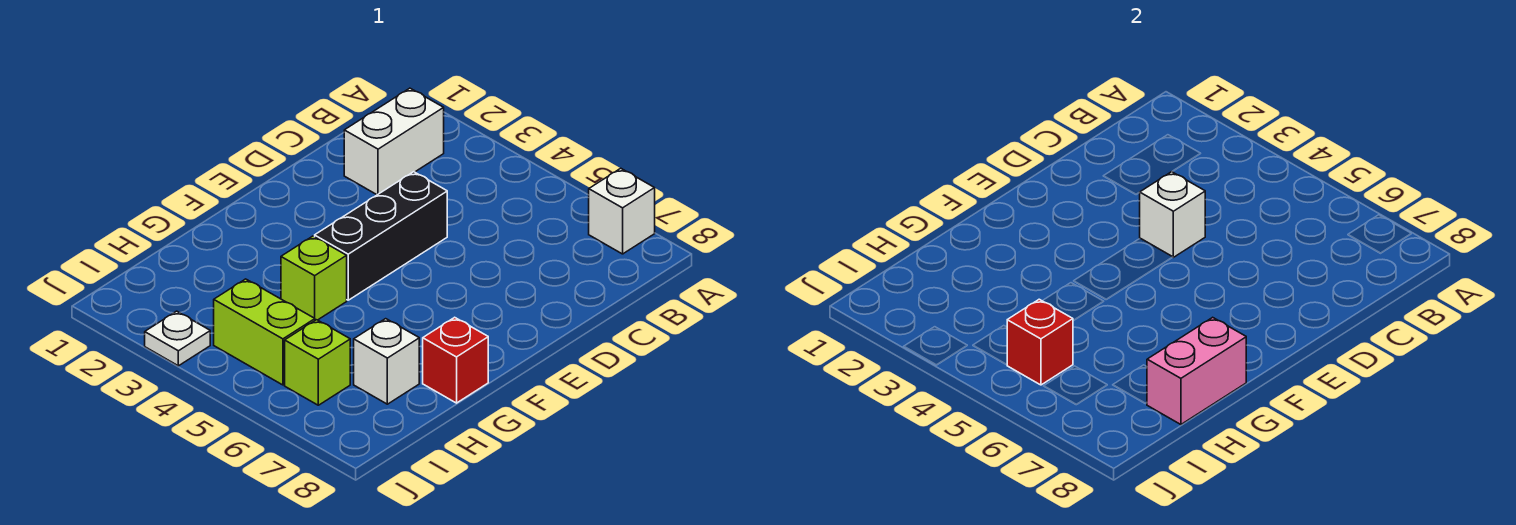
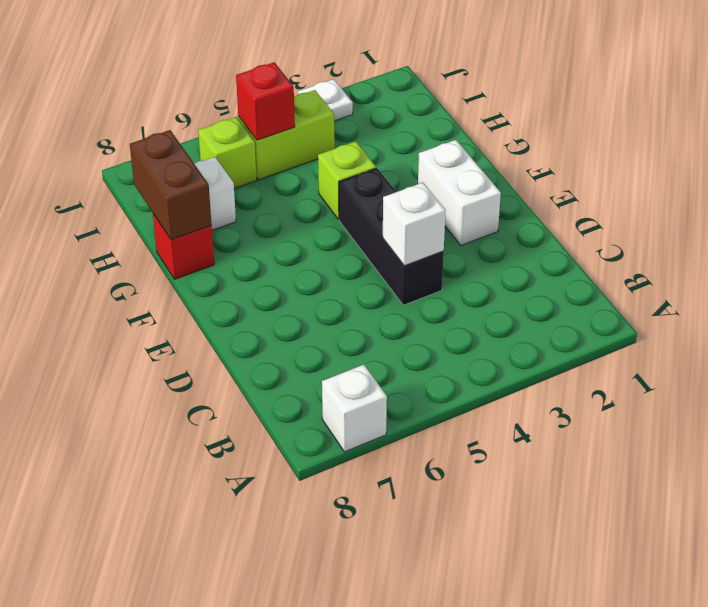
white 1x2 brick [344,88,444,195] -> white 1x2 brick moved to [418,140,501,245]
pink 1x2 brick [1147,317,1246,425] -> brown 1x2 brick [130,130,212,240]

